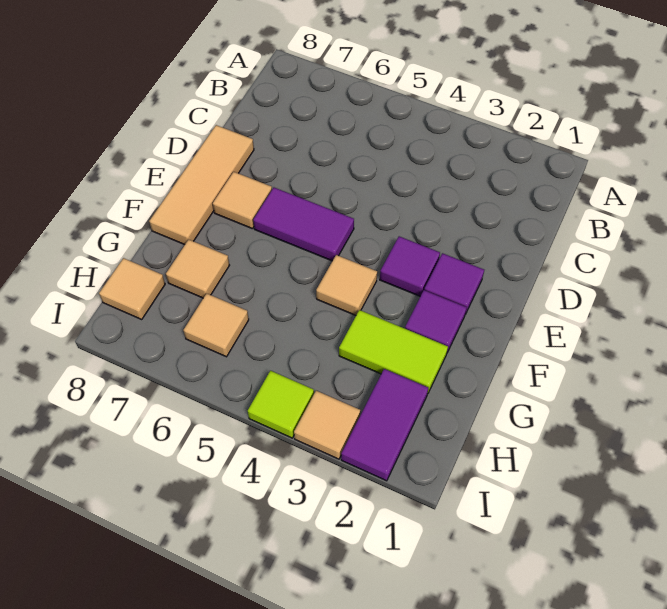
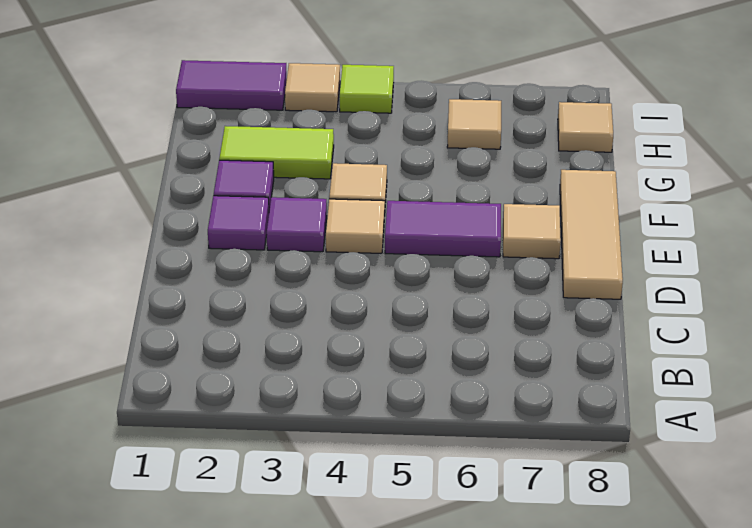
tan 1x1 tile [166,239,230,298] -> tan 1x1 tile moved to [326,199,385,253]
purple 1x2 tile [341,369,428,481] -> purple 1x2 tile turned to [176,60,287,110]

